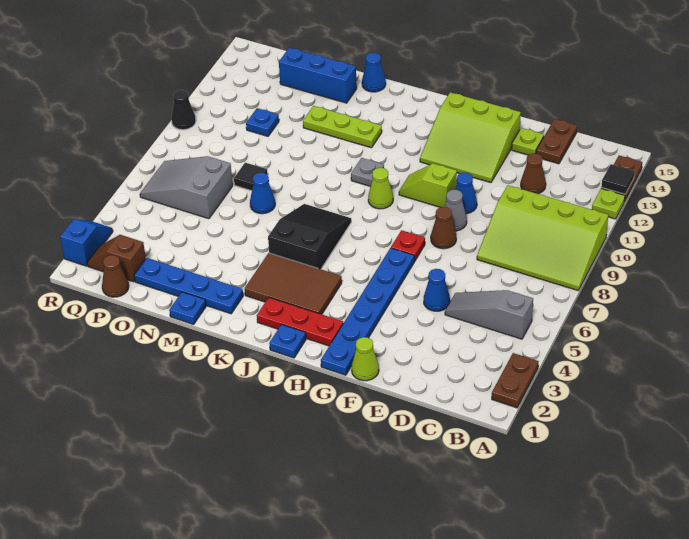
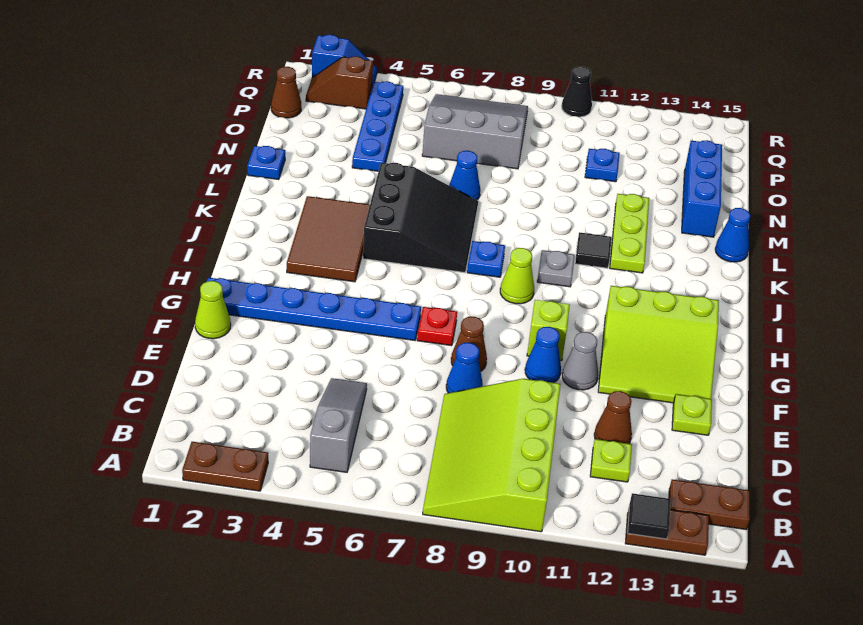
lime 1x1 plate [592,189,625,219] -> lime 1x1 plate moved to [590,439,632,482]
brown 1x2 plate [536,119,577,164] -> brown 1x2 plate moved to [669,479,750,530]
blue 1x1 cone [424,269,450,311] -> blue 1x1 cone moved to [446,343,483,393]
grey 1x1 cone [445,190,467,231] -> grey 1x1 cone moved to [562,332,598,390]
lime 3x3 slope [420,92,521,183] -> lime 3x3 slope turned to [598,286,719,403]
red 1x3 plate [257,297,343,346] -> none
blue 1x1 plate [269,324,306,358] -> blue 1x1 plate moved to [467,241,505,277]
black 2x3 slope [268,204,351,269] -> black 3x3 slope [363,163,478,273]
blue 1x4 plate [134,258,243,314] -> blue 1x4 plate moved to [352,81,403,171]
black 1x1 tile [234,163,268,191] -> black 1x1 tile moved to [575,232,612,268]
grey 2x3 slope [140,156,233,219] -> grey 3x3 slope [422,94,528,169]
brown 1x2 slope [87,235,146,282] -> brown 1x2 slope turned to [306,56,373,109]

